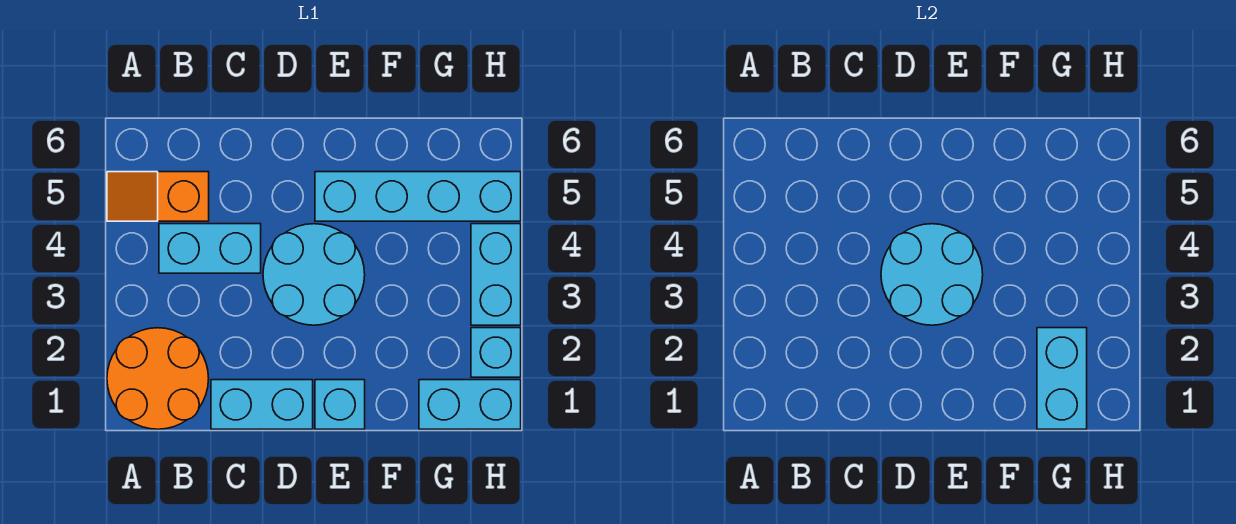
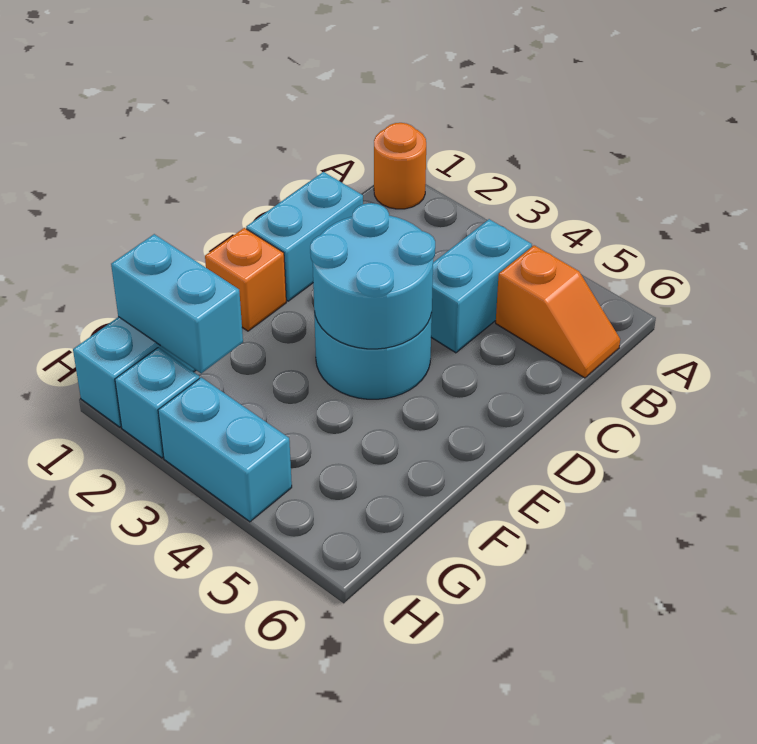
orange 2x2 round brick [107,328,209,429] -> orange 1x1 round brick [374,123,426,209]
orange 1x2 slope [107,172,209,221] -> orange 1x2 slope turned to [496,245,620,378]
cyan 1x1 brick [315,380,365,429] -> orange 1x1 brick [205,228,286,331]
cyan 1x4 brick [315,172,521,221] -> none

